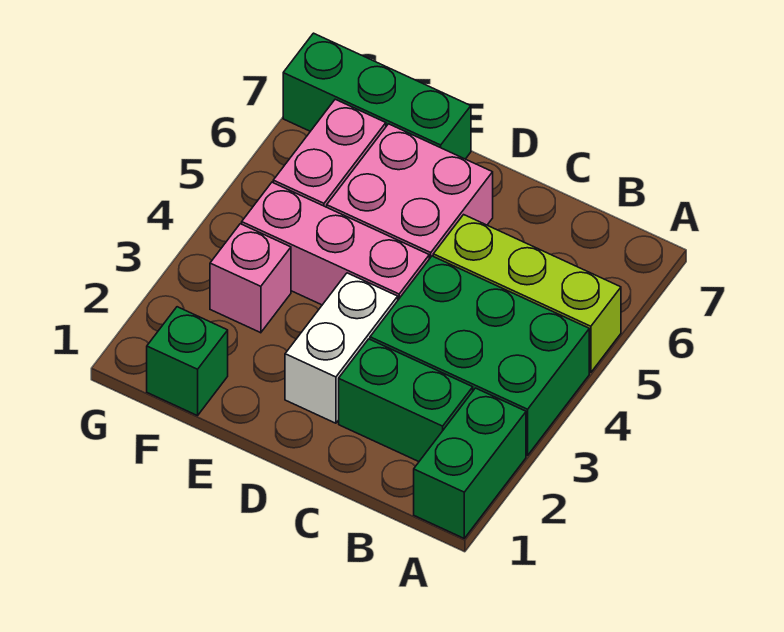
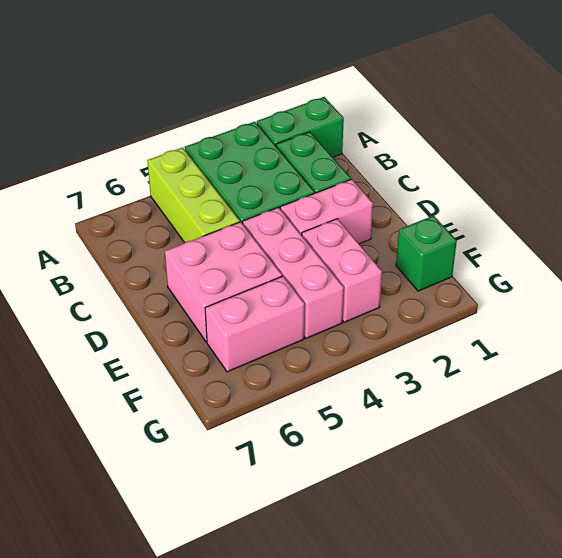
white 1x2 brick [285,273,398,423] -> pink 1x2 brick [280,179,373,244]
green 1x3 brick [283,33,471,159] -> none
pink 1x1 brick [210,224,291,333] -> pink 1x2 brick [302,219,382,322]

